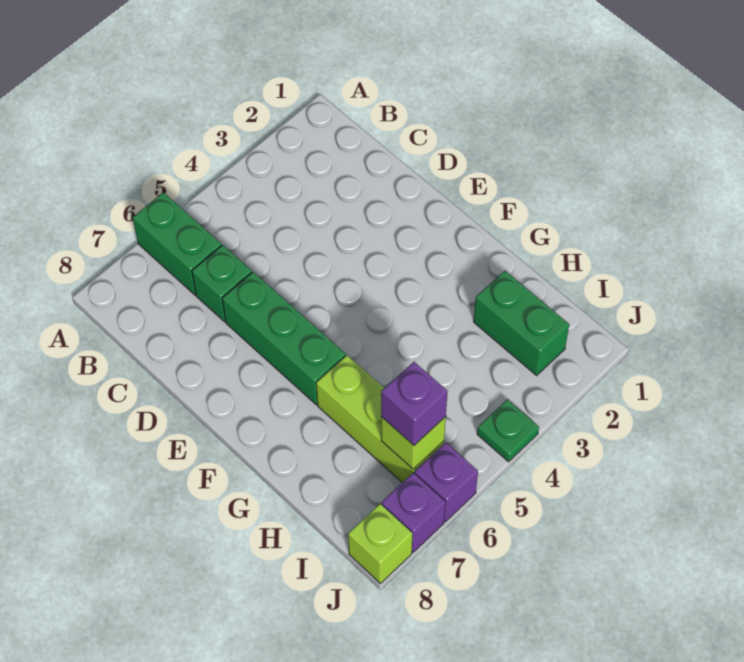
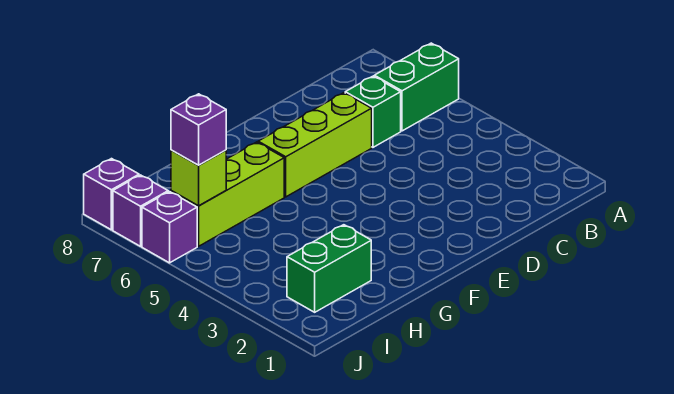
green 1x3 brick [222,272,346,405] -> lime 1x3 brick [258,93,372,197]
green 1x1 plate [477,399,539,462] -> none
lime 1x1 brick [348,504,412,584] -> purple 1x1 brick [84,159,139,230]

